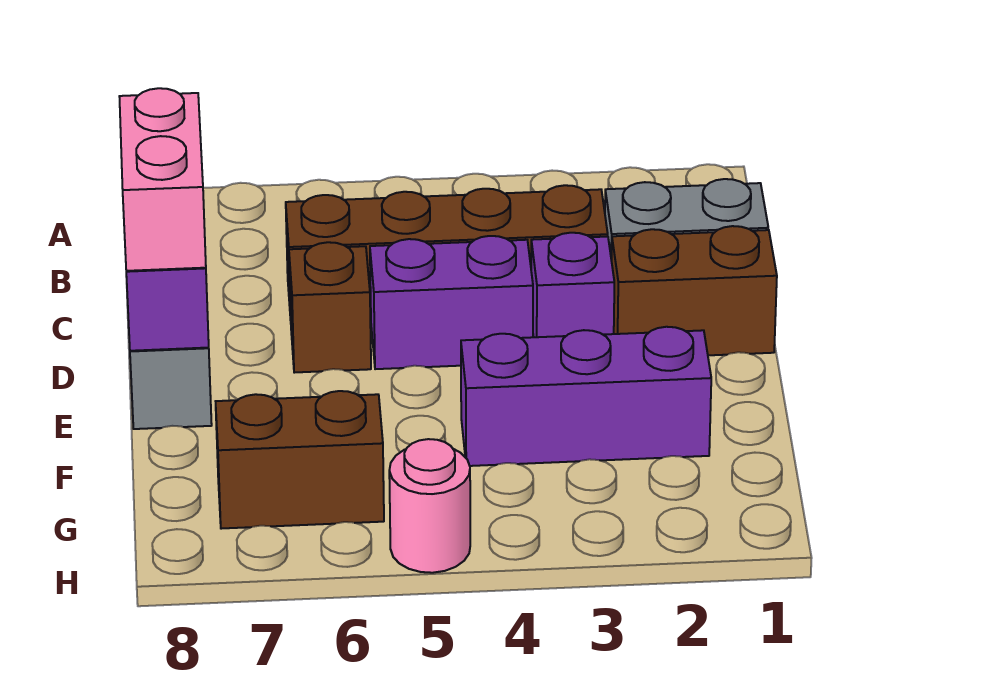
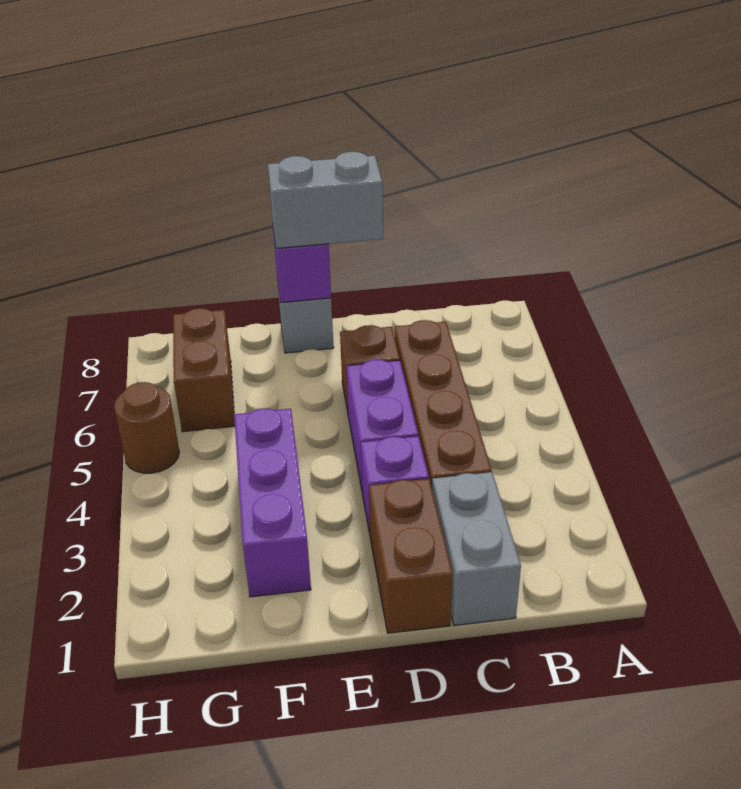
pink 1x2 brick [119,88,206,271] -> grey 1x2 brick [268,152,383,248]
pink 1x1 round brick [389,439,470,573] -> brown 1x1 round brick [114,382,179,473]

